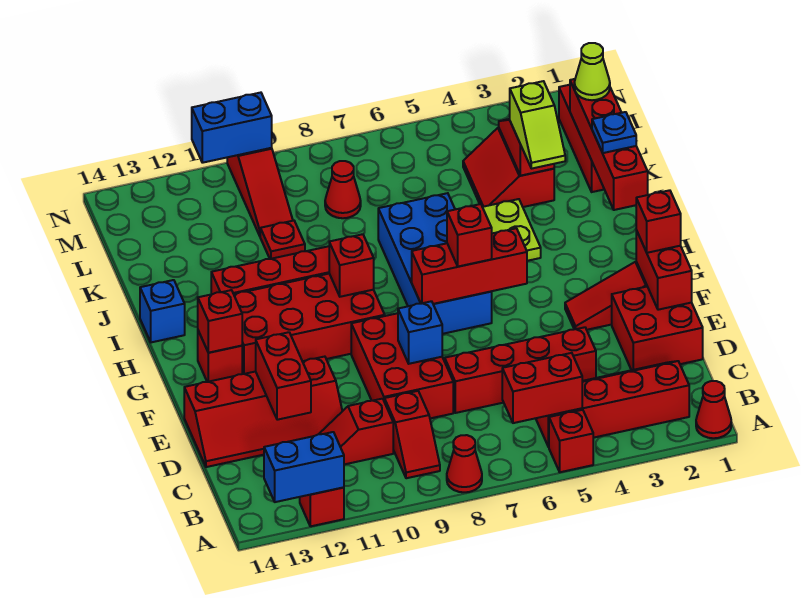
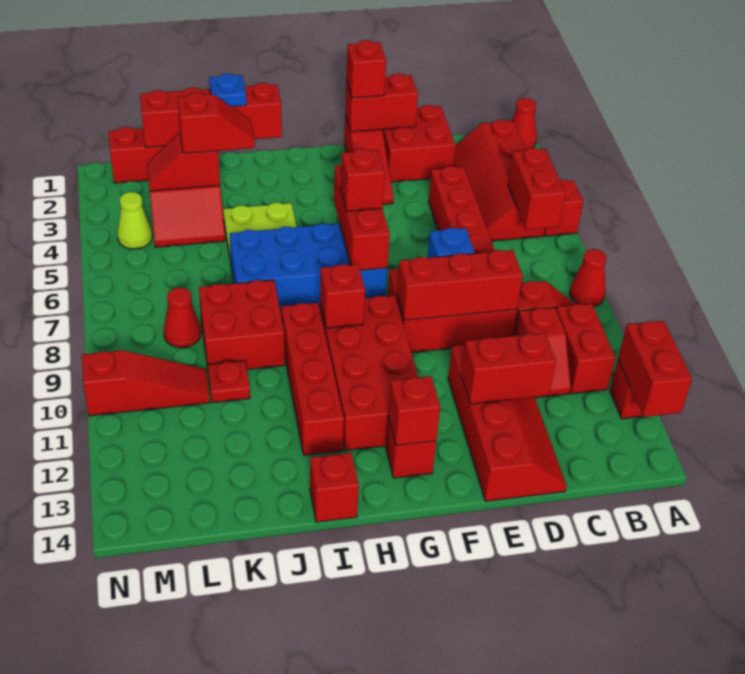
blue 1x2 brick [264,432,344,502] -> red 1x2 brick [618,320,692,417]
none -> red 1x2 brick [556,303,615,394]
none -> red 1x3 brick [397,250,523,320]
blue 1x1 brick [140,280,185,342] -> red 1x1 brick [310,453,359,522]
lime 1x2 slope [510,81,565,169] -> red 1x2 slope [178,93,255,153]
none -> red 2x2 brick [199,280,285,369]
lime 1x1 cone [574,43,610,100] -> lime 1x1 cone moved to [117,192,152,249]
blue 1x2 brick [192,93,272,163] -> none

